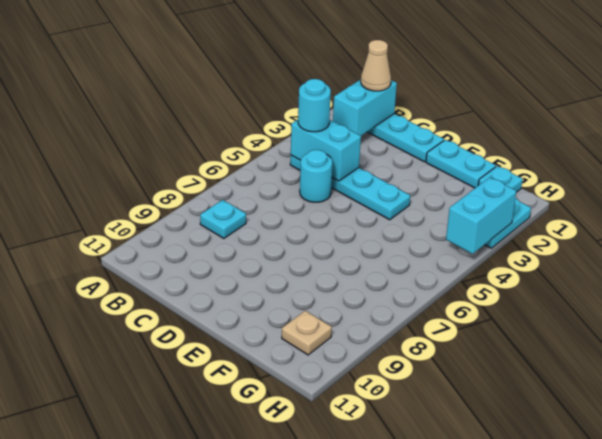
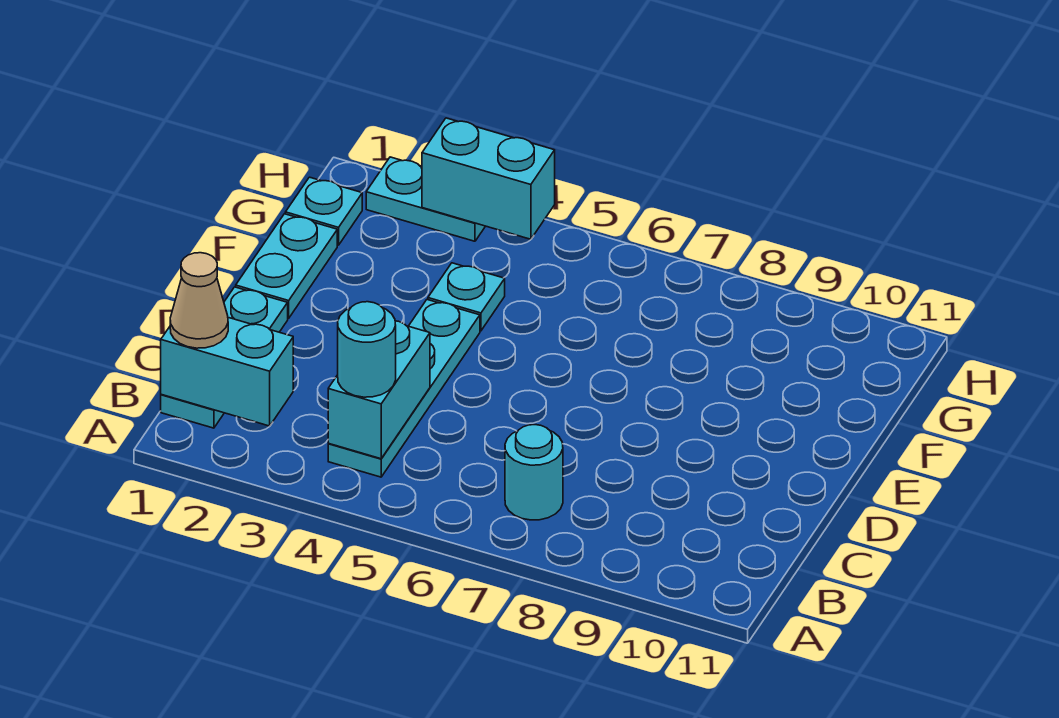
cyan 1x1 plate [200,200,246,239] -> cyan 1x1 plate moved to [428,263,505,331]
cyan 1x1 round brick [300,150,332,202] -> cyan 1x1 round brick moved to [505,425,563,520]
tan 1x1 plate [282,311,332,355] -> none

